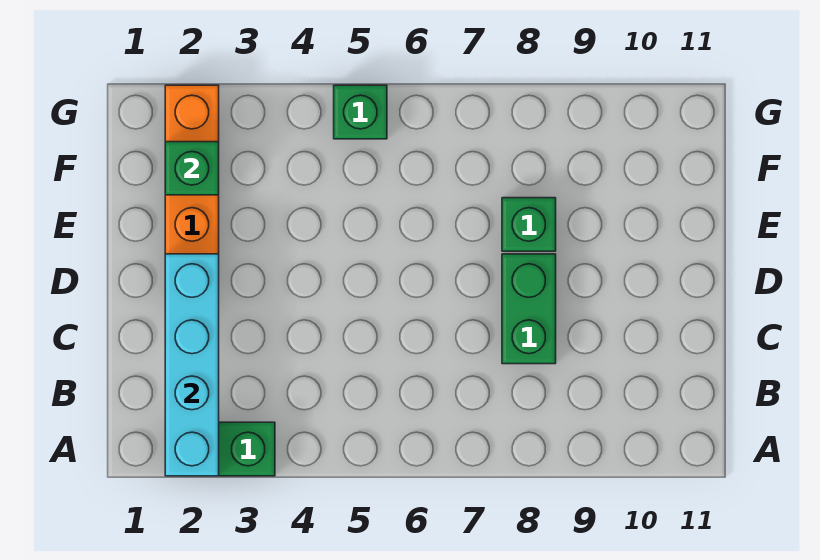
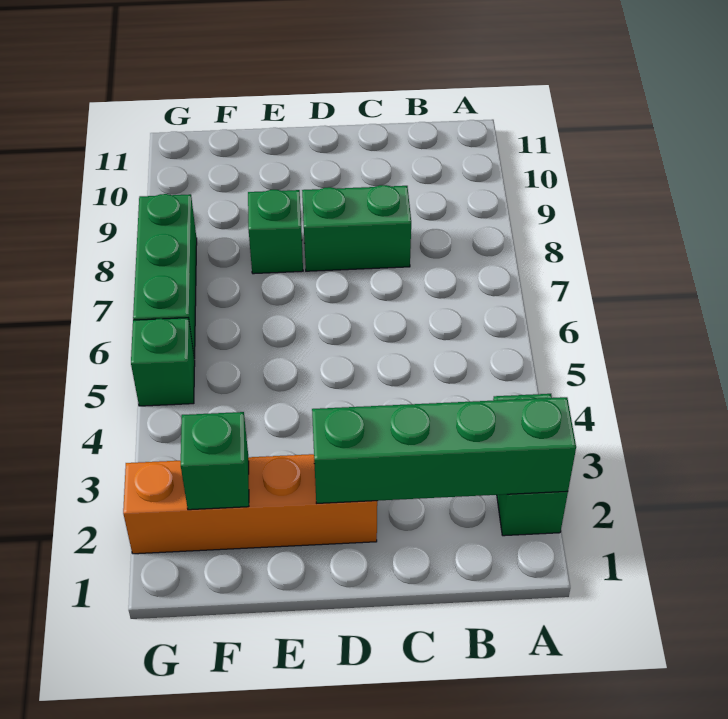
cyan 1x4 brick [165,254,219,476] -> green 1x4 brick [312,397,576,503]
none -> green 1x3 brick [133,194,197,358]

